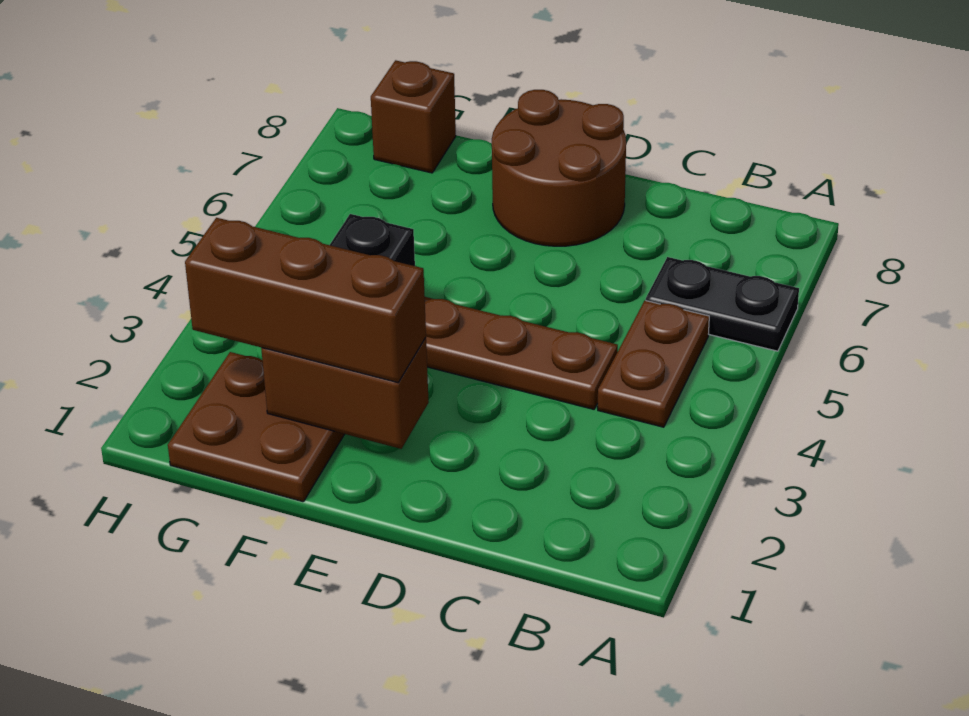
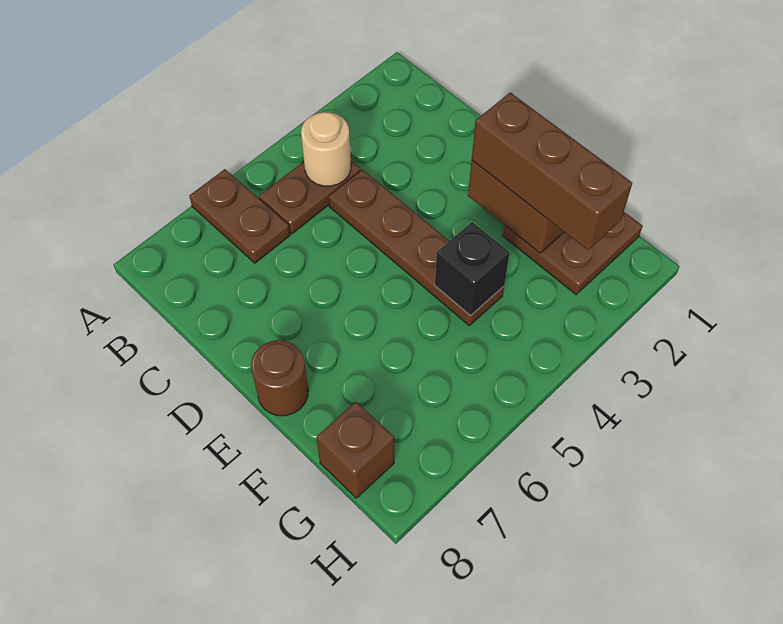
black 1x2 plate [646,257,799,351] -> brown 1x2 plate [189,169,290,263]
none -> tan 1x1 round brick [301,112,351,186]
brown 2x2 round brick [491,90,626,246] -> brown 1x1 round brick [251,340,308,416]

